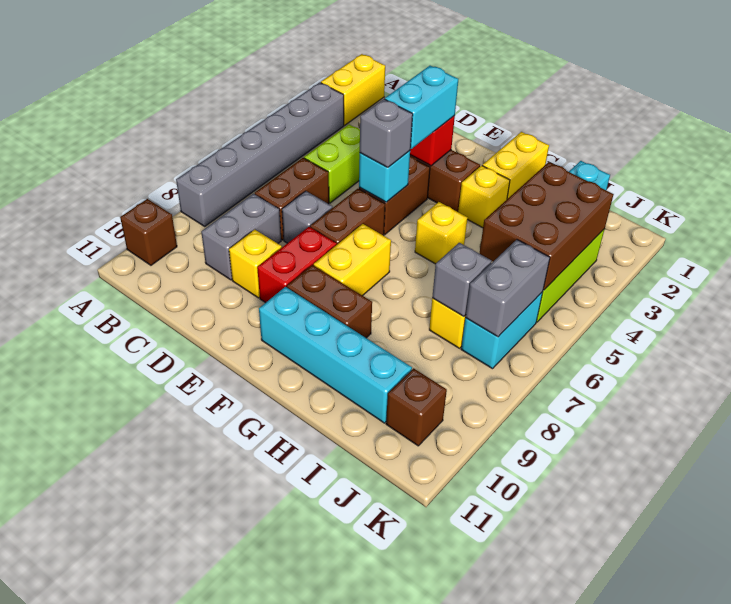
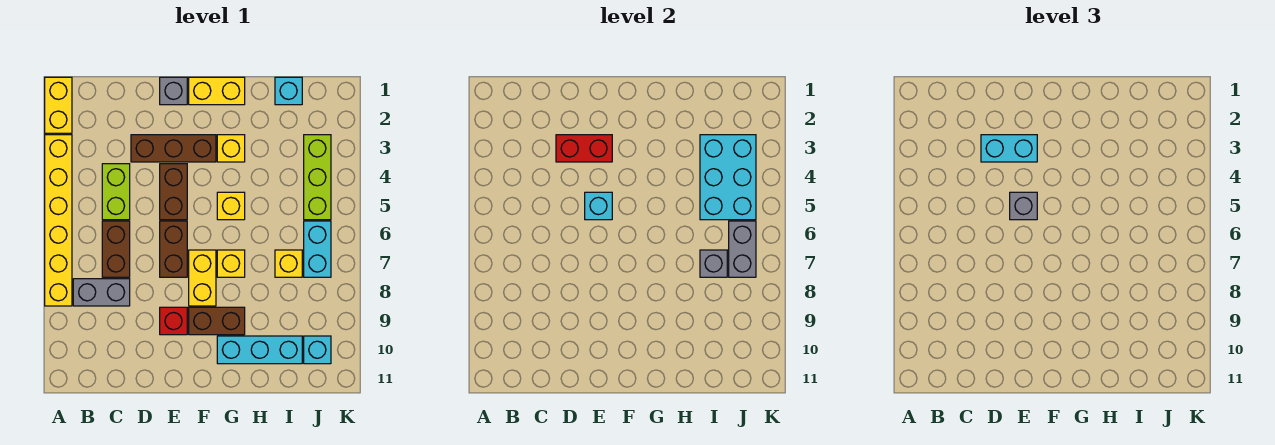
grey 1x6 brick [176,82,344,226] -> yellow 1x6 brick [45,135,72,306]
brown 1x1 brick [120,199,177,265] -> none
grey 1x2 brick [201,194,281,280] -> grey 1x2 brick turned to [73,279,130,306]
grey 1x1 brick [282,191,333,243] -> grey 1x1 brick moved to [160,77,187,105]
yellow 1x1 brick [229,230,282,298] -> yellow 1x1 brick moved to [217,250,245,277]
cyan 1x2 brick [385,66,458,149] -> cyan 1x2 brick turned to [981,135,1037,162]
red 1x2 brick [257,227,337,303] -> red 1x1 brick [160,307,187,335]
cyan 1x4 brick [259,287,412,423] -> cyan 1x3 brick [217,336,302,364]
yellow 1x2 brick [482,132,549,199] -> yellow 1x2 brick turned to [189,77,245,105]
brown 2x3 brick [479,162,614,290] -> cyan 2x3 brick [700,135,756,220]
brown 1x1 brick [386,368,447,446] -> cyan 1x1 brick [304,336,331,364]

